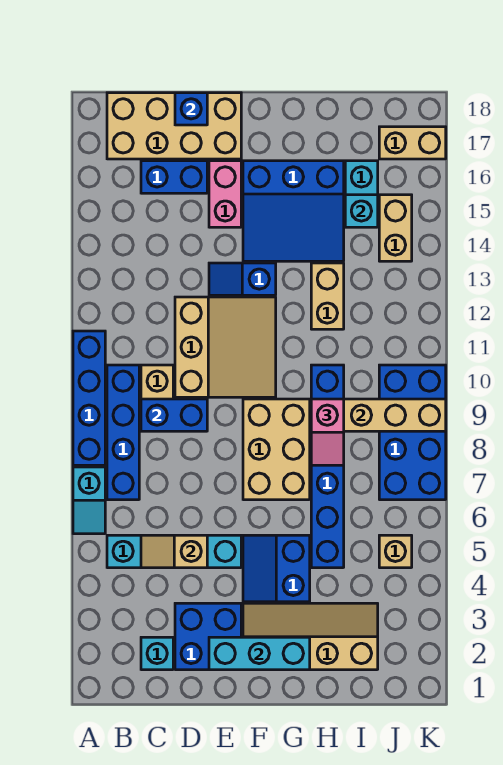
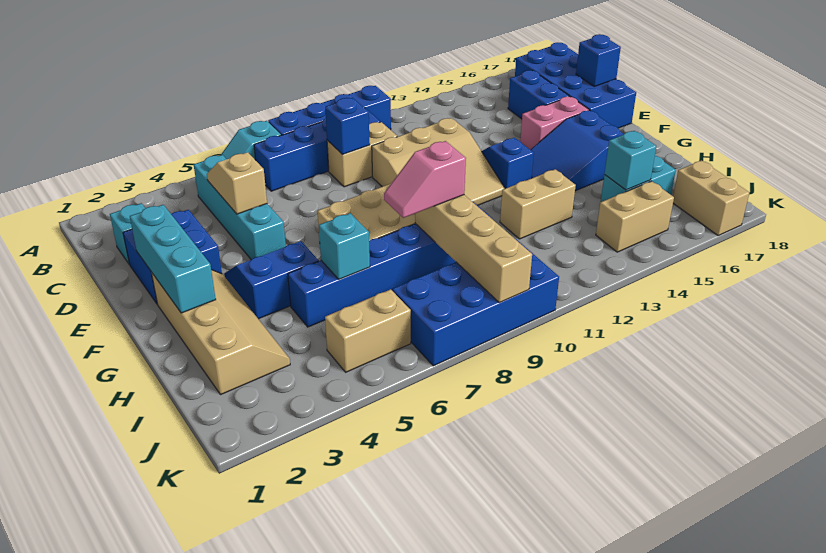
tan 2x4 brick [107,93,241,159] -> blue 2x4 brick [515,43,636,128]
blue 1x2 brick [141,399,207,431] -> blue 1x1 brick [325,98,370,155]
blue 3x3 slope [243,161,344,261] -> blue 2x3 slope [531,110,624,191]
none -> cyan 1x1 brick [319,213,370,279]
tan 1x1 brick [379,535,412,568] -> tan 1x2 brick [325,289,411,372]

